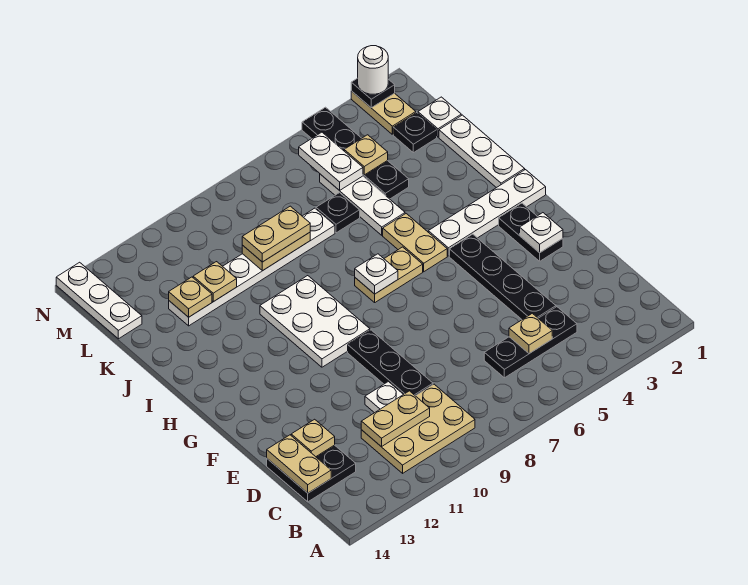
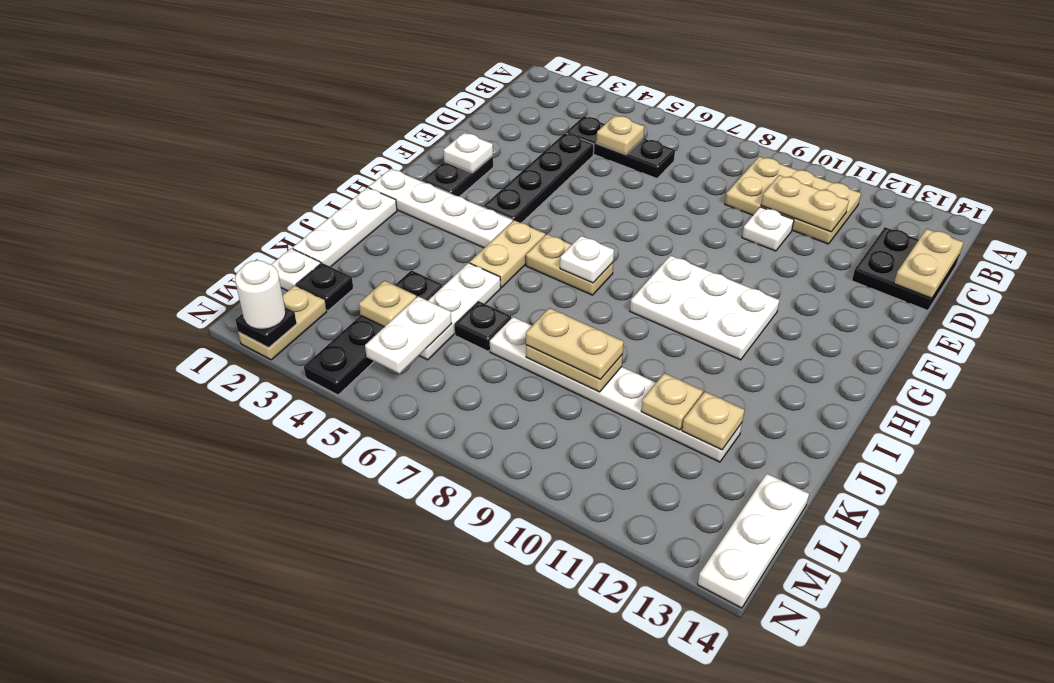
black 1x3 plate [348,330,433,396] -> none
tan 1x1 plate [291,419,335,457] -> none
white 2x3 plate [260,276,370,367] -> white 2x3 plate turned to [630,256,779,360]

